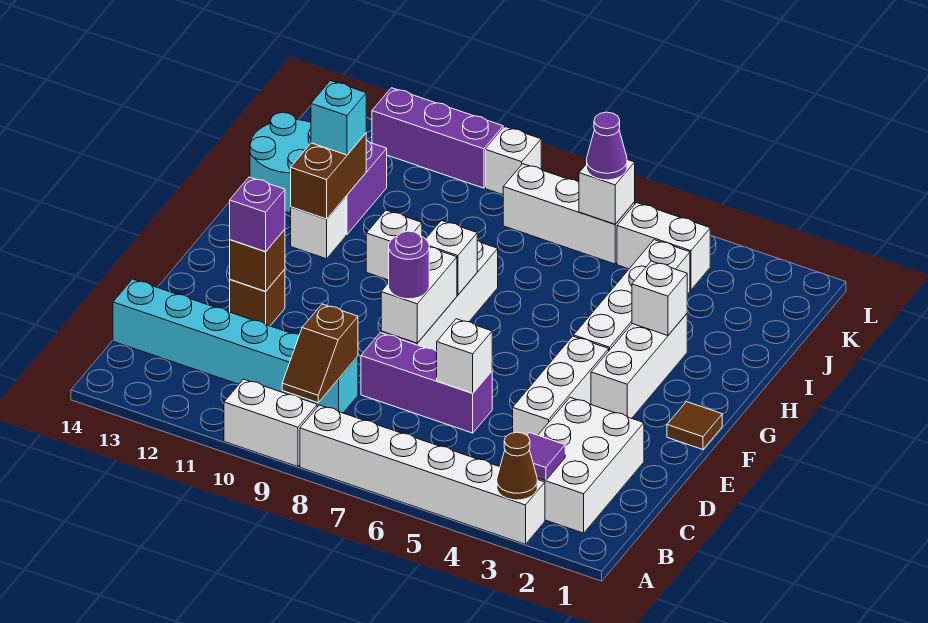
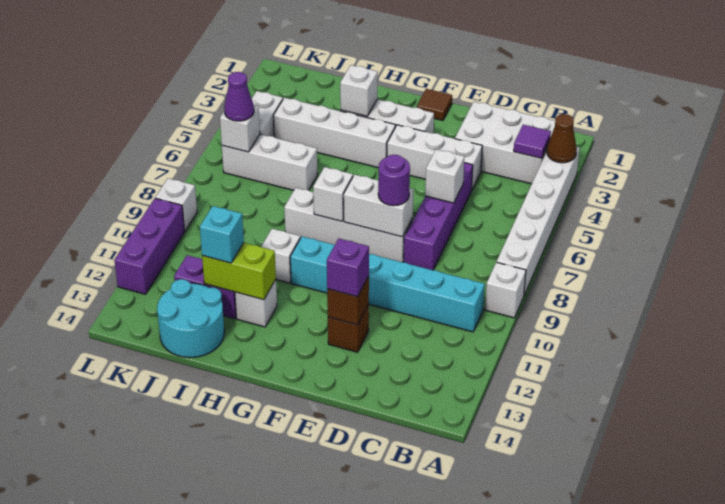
white 1x2 brick [224,379,317,467] -> white 1x1 brick [485,262,526,318]
brown 1x2 slope [282,304,358,403] -> none
cyan 1x6 brick [113,279,358,413] -> cyan 1x6 brick turned to [290,236,485,332]
purple 1x3 brick [361,333,492,433] -> purple 1x4 brick [404,163,473,270]
brown 1x2 brick [291,133,366,219] -> lime 1x2 brick [202,243,276,300]
white 1x3 brick [503,164,635,264] -> white 1x3 brick turned to [222,134,317,190]

